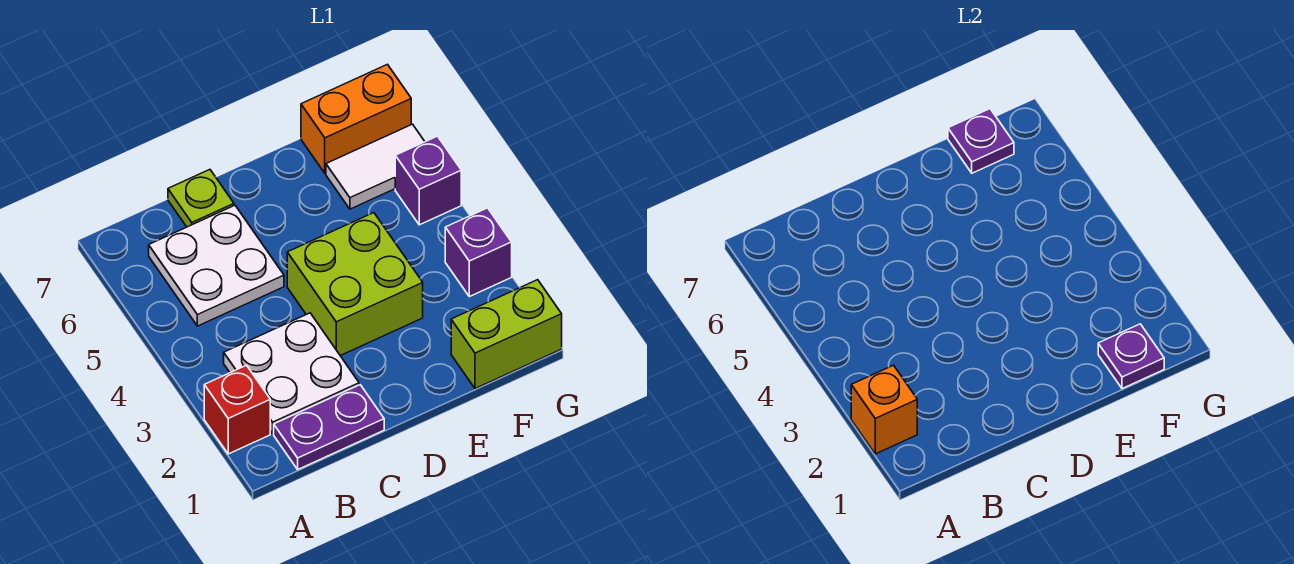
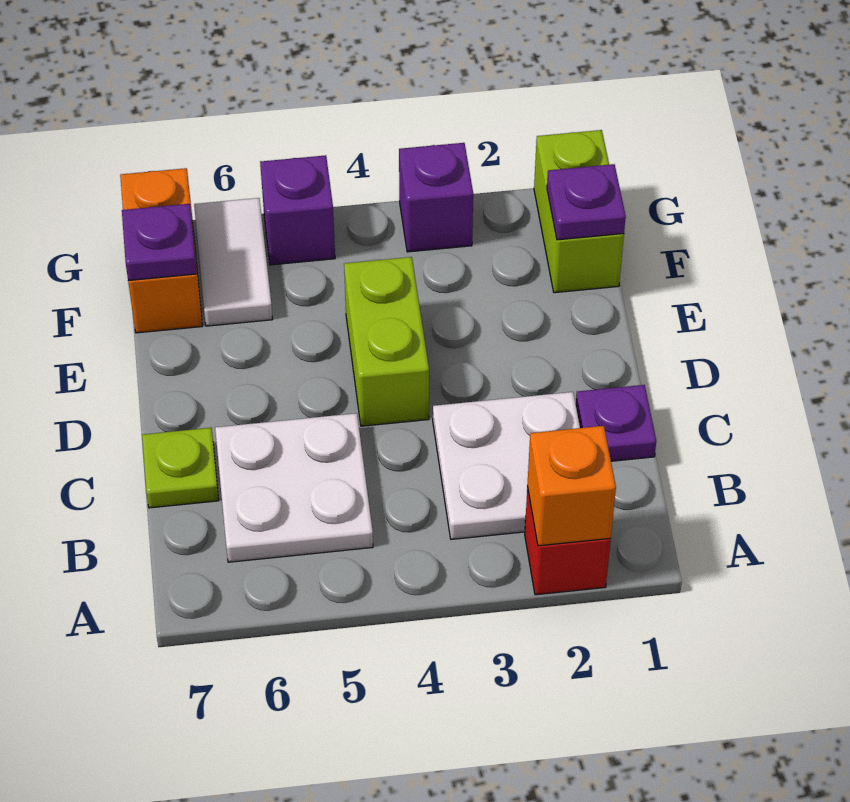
purple 1x2 plate [274,385,384,469] -> purple 1x1 plate [576,385,656,461]
lime 2x2 brick [287,213,423,356] -> lime 1x2 brick [344,257,429,426]

